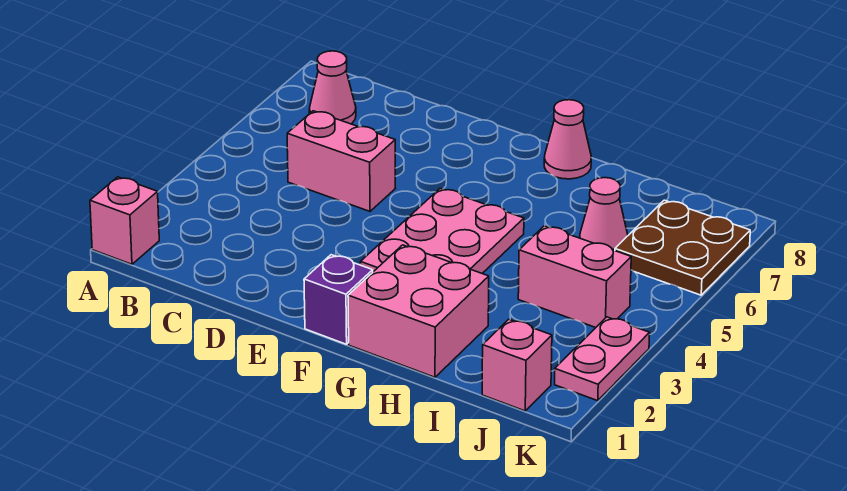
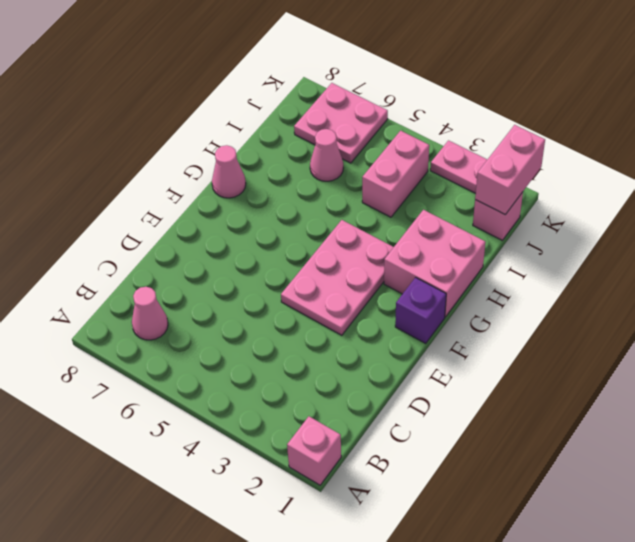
pink 1x2 brick [287,111,395,211] -> pink 1x2 brick moved to [475,125,545,215]
pink 2x3 plate [361,189,524,273] -> pink 2x3 plate turned to [281,220,393,335]
brown 2x2 plate [615,200,750,295] -> pink 2x2 plate [294,83,388,163]

